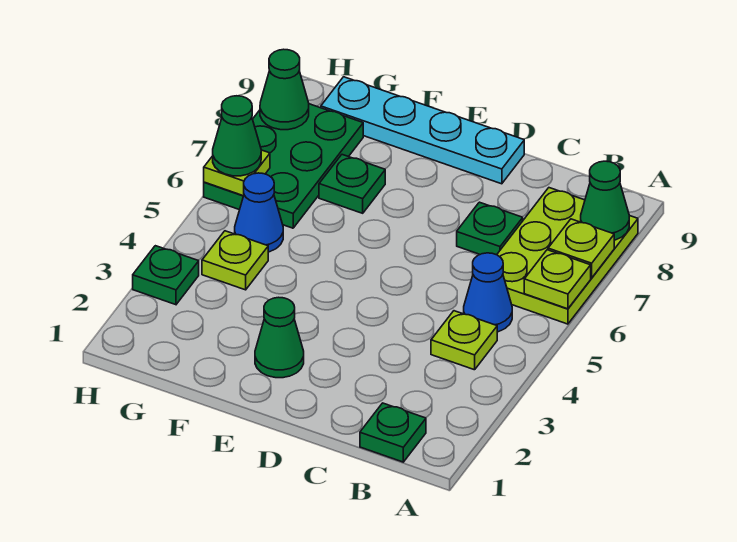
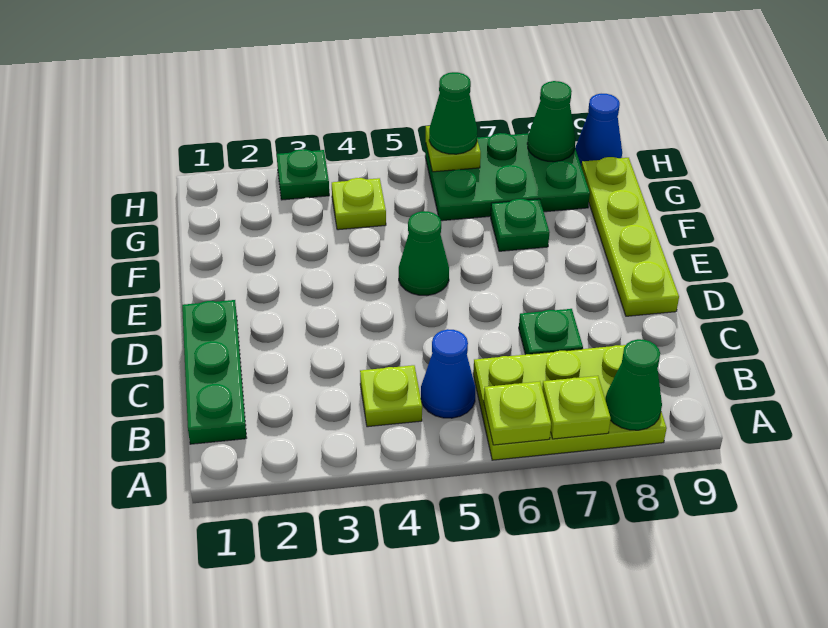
green 1x1 plate [360,403,426,462] -> green 1x3 plate [182,300,246,444]
cyan 1x4 plate [321,77,524,184] -> lime 1x4 plate [581,157,679,316]
green 1x1 cone [255,297,304,378] -> green 1x1 cone moved to [399,211,449,295]
blue 1x1 cone [235,173,283,252] -> blue 1x1 cone moved to [575,94,622,166]

